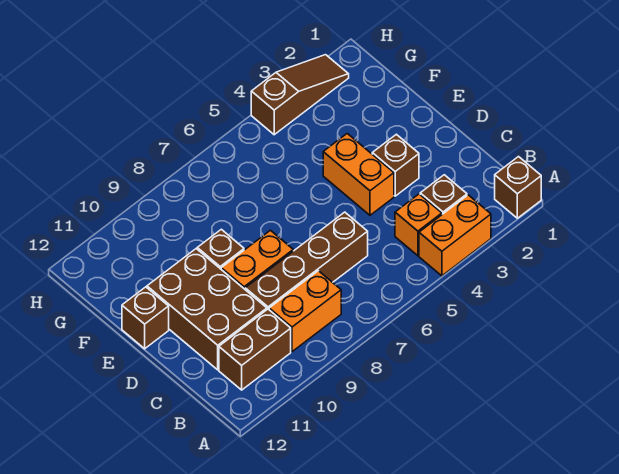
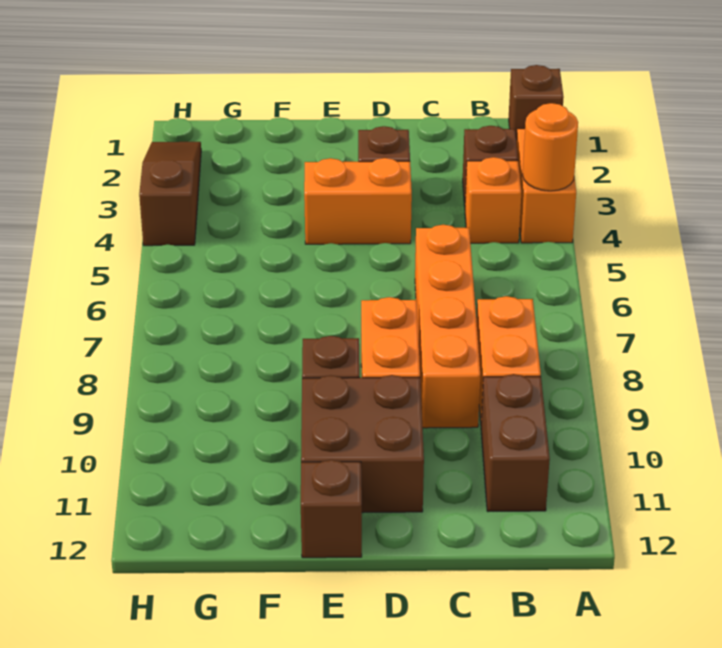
none -> orange 1x1 round brick [522,103,578,191]
brown 1x4 brick [245,212,368,309] -> orange 1x4 brick [415,225,480,428]
brown 2x3 brick [147,249,267,370] -> brown 2x2 brick [301,375,424,513]

